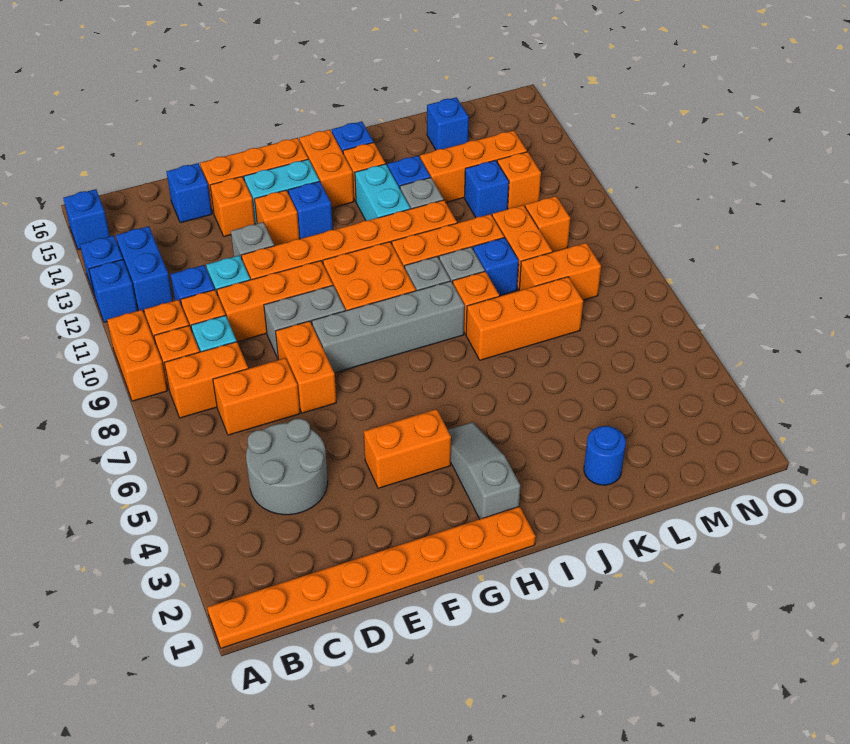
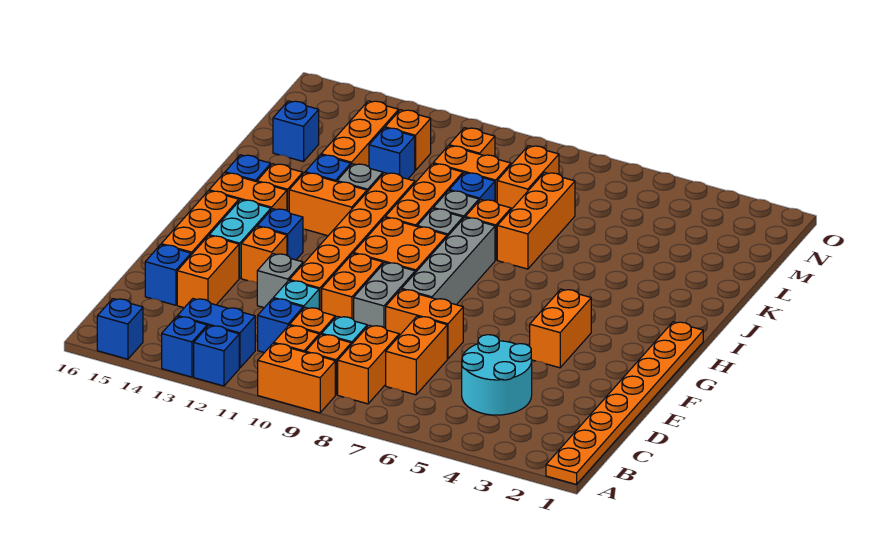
grey 2x2 round brick [246,419,328,515] -> cyan 2x2 round brick [462,335,532,415]
orange 1x3 brick [217,261,333,342] -> orange 1x2 brick [322,254,383,320]
orange 1x1 brick [210,177,255,237] -> orange 1x2 brick [177,236,239,308]
grey 1x3 slope [448,422,520,519] -> none
cyan 1x2 brick [355,164,410,221] -> orange 1x2 brick [289,173,367,236]
blue 1x1 round brick [584,426,626,485] -> none

